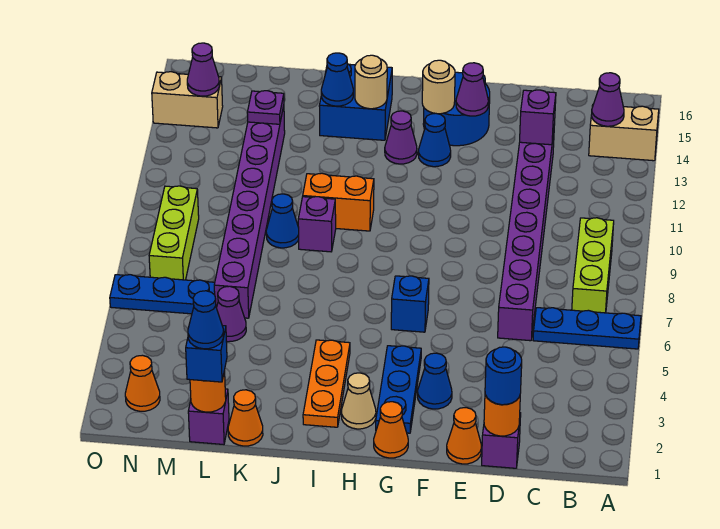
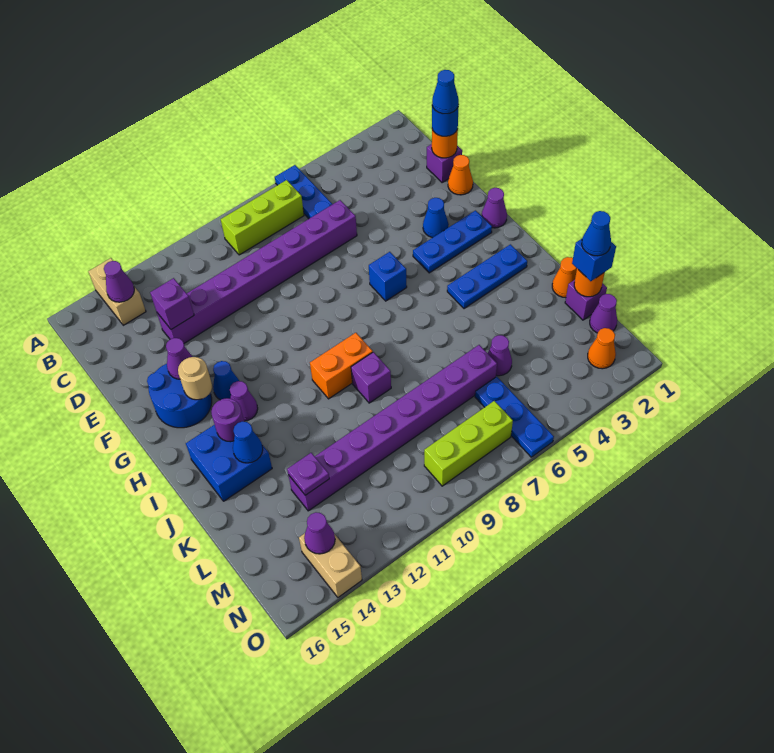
orange 1x1 cone [374,402,408,458] -> purple 1x1 cone [482,188,507,228]
tan 1x1 cone [341,373,376,429] -> none
orange 1x3 plate [303,340,350,427] -> blue 1x3 plate [447,244,527,309]
orange 1x2 brick [303,173,374,231] -> orange 1x2 brick turned to [310,333,373,399]
tan 1x1 round brick [355,55,387,109] -> purple 1x1 round brick [211,398,244,442]
blue 1x1 cone [266,194,299,248] -> blue 1x1 cone moved to [432,70,459,114]
none -> purple 1x1 cone [590,294,617,333]

